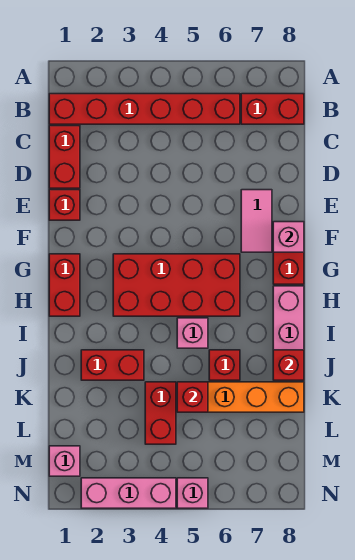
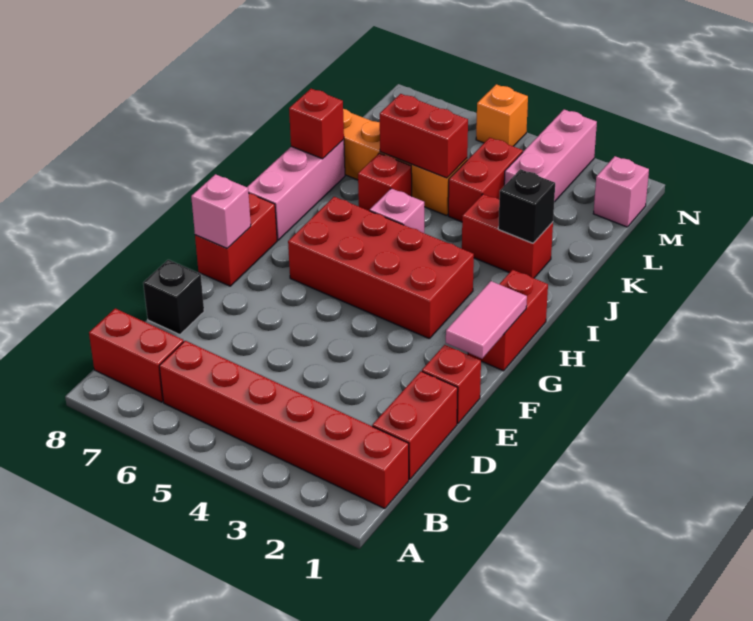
none -> black 1x1 brick [143,260,204,335]
pink 1x2 tile [241,190,272,252] -> pink 1x2 tile moved to [446,281,527,359]
none -> black 1x1 brick [498,169,555,243]
red 1x1 brick [177,382,208,412] -> red 1x2 brick [380,94,468,178]
pink 1x3 brick [81,478,176,508] -> pink 1x3 brick turned to [504,110,597,202]
pink 1x1 brick [177,478,208,508] -> orange 1x1 brick [476,84,528,146]

